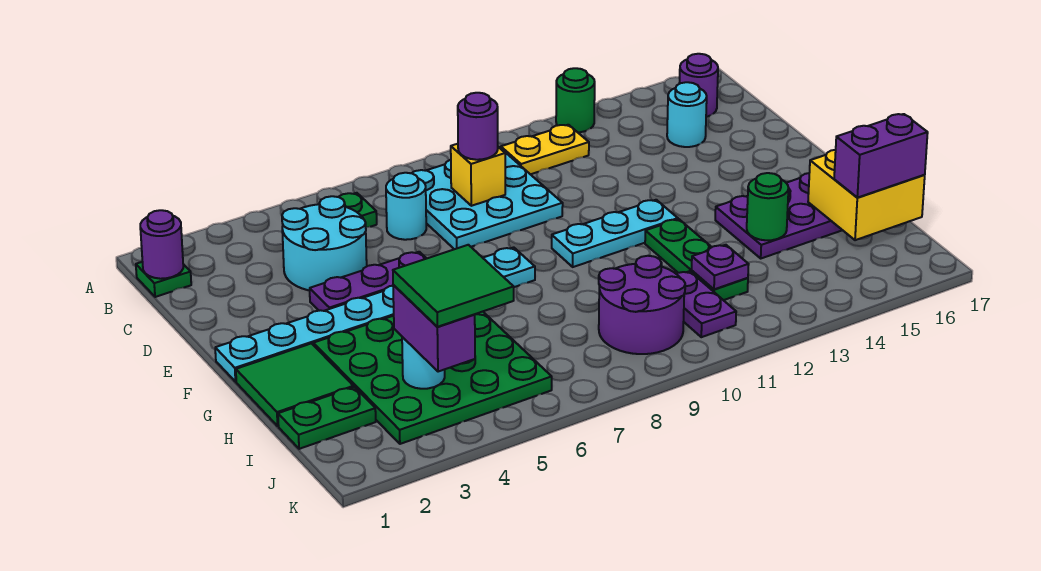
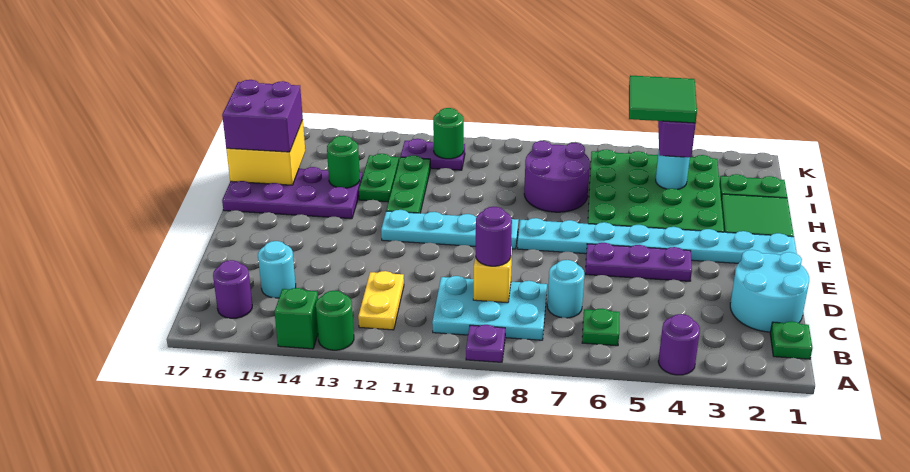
none -> green 1x1 brick [275,288,318,349]
purple 1x1 round brick [140,210,183,279] -> purple 1x1 round brick moved to [658,314,700,375]
cyan 3x3 plate [412,147,563,249] -> cyan 2x3 plate [432,276,547,340]
yellow 1x2 plate [501,125,589,174] -> yellow 1x2 plate turned to [358,271,404,330]
cyan 2x2 round brick [282,196,367,291] -> cyan 2x2 round brick moved to [730,250,809,332]
cyan 1x3 plate [552,200,678,267] -> cyan 1x4 plate [381,210,518,249]
none -> green 1x2 plate [359,154,399,202]
purple 2x2 round brick [599,256,685,354] -> purple 2x2 round brick moved to [524,141,590,212]
purple 1x2 plate [676,271,736,337] -> purple 1x2 plate turned to [401,139,465,170]
purple 1x1 plate [692,245,749,289] -> purple 1x1 plate moved to [466,325,505,362]
purple 1x2 brick [834,114,928,198] -> purple 2x2 brick [222,80,303,152]
none -> green 1x1 round brick [433,108,464,159]

